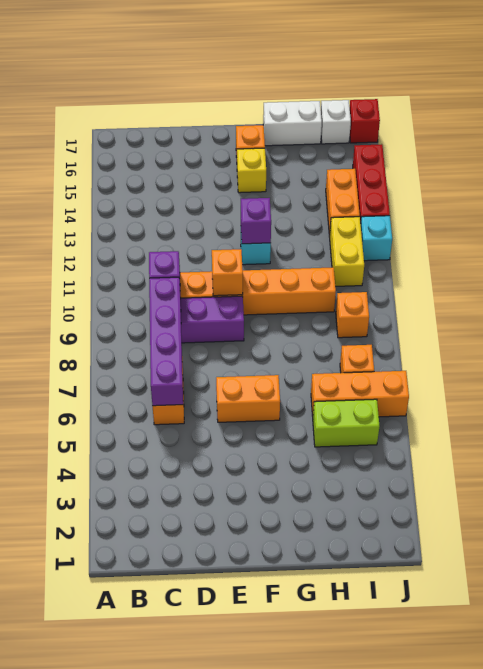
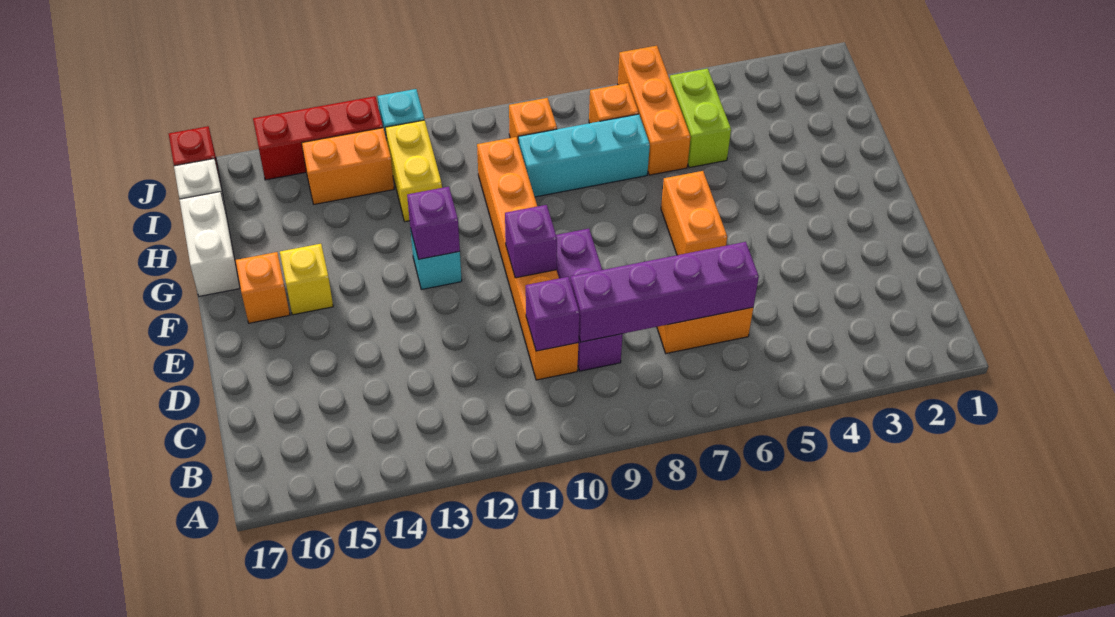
orange 1x1 brick [212,249,243,296] -> purple 1x1 brick [505,205,557,278]
none -> cyan 1x3 brick [518,114,650,197]
yellow 1x2 brick [330,217,364,286] -> yellow 1x2 brick turned to [385,120,442,222]

